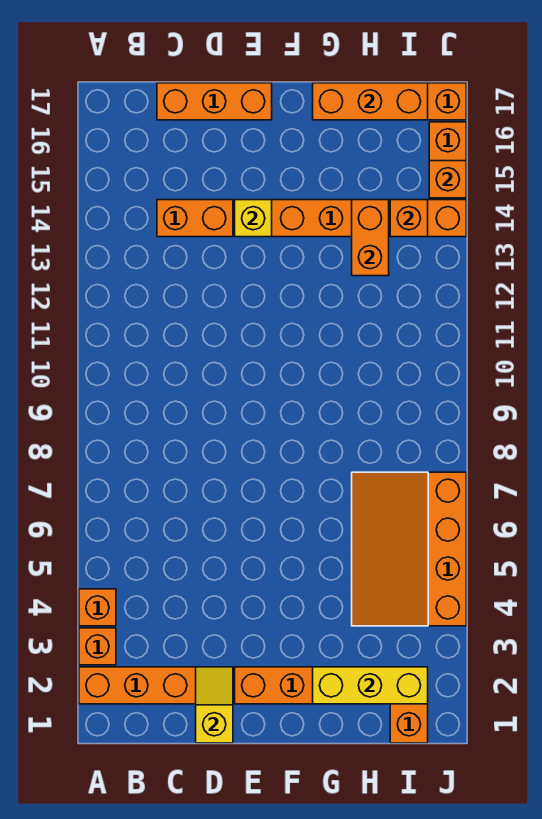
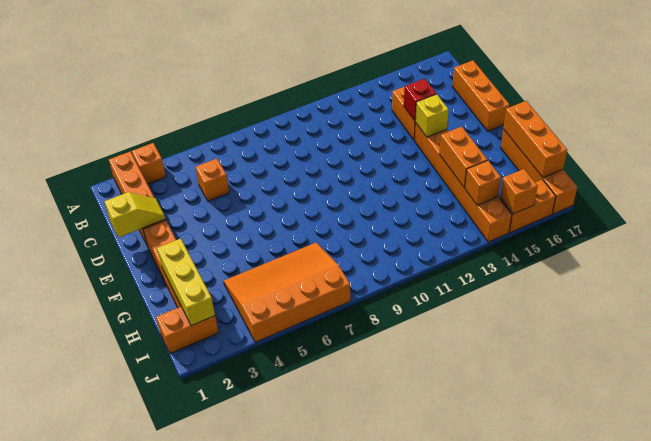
orange 1x1 brick [79,589,116,626] -> orange 1x1 brick moved to [196,159,229,201]
none -> red 1x1 brick [404,79,436,121]
orange 1x2 brick [352,200,389,276] -> orange 1x2 brick turned to [439,127,487,188]

